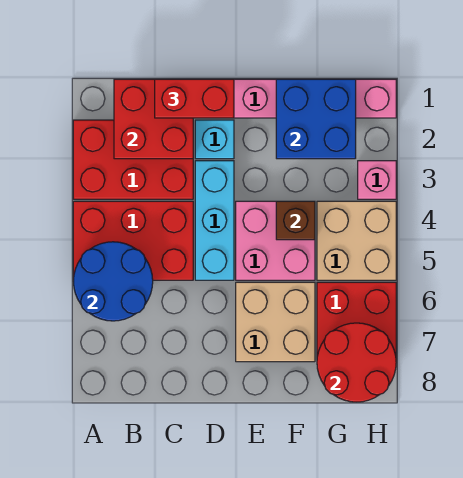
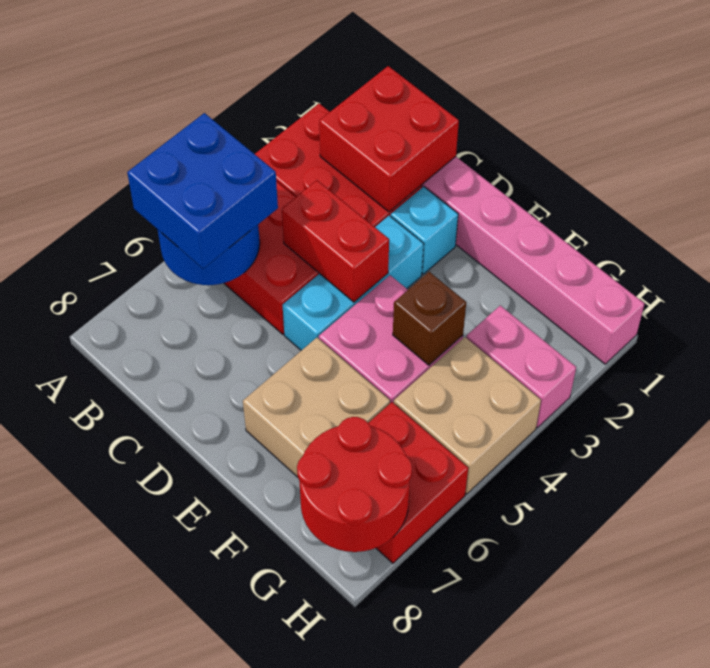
red 1x2 brick [155,79,234,118] -> red 1x2 brick moved to [282,180,389,302]
blue 2x2 brick [276,79,356,159] -> blue 2x2 brick moved to [127,113,278,269]
pink 1x1 brick [358,161,396,199] -> pink 1x2 brick [466,306,576,428]

